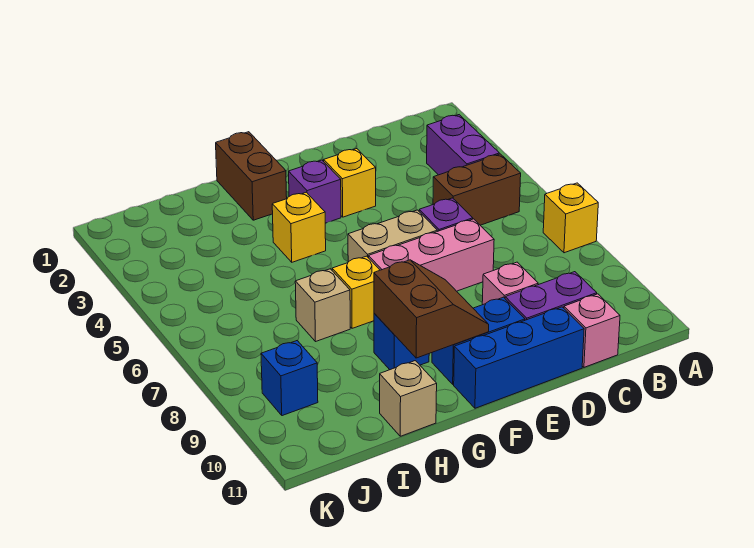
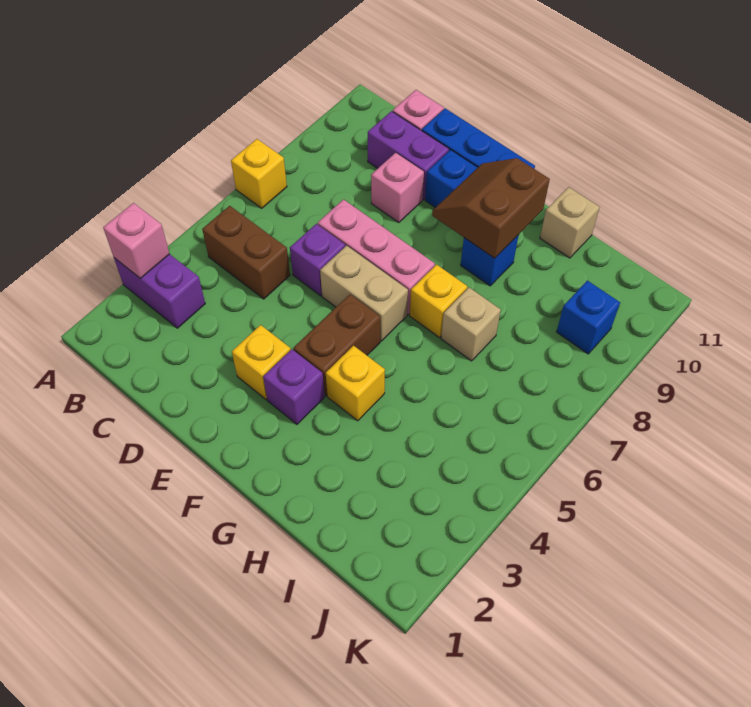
none -> pink 1x1 brick [103,203,170,278]
purple 1x2 brick [427,115,499,175] -> purple 1x2 brick turned to [114,254,205,328]
brown 1x2 brick [216,132,287,220] -> brown 1x2 brick moved to [293,294,380,396]

